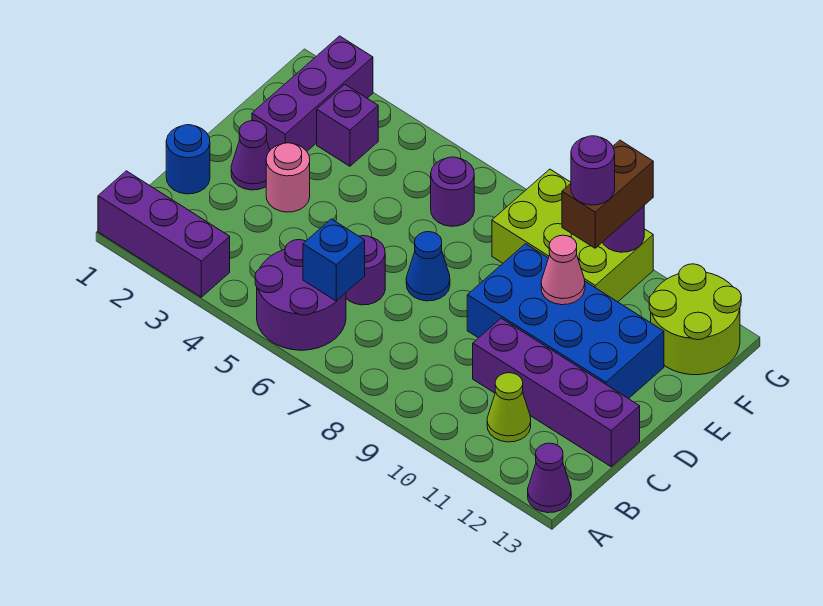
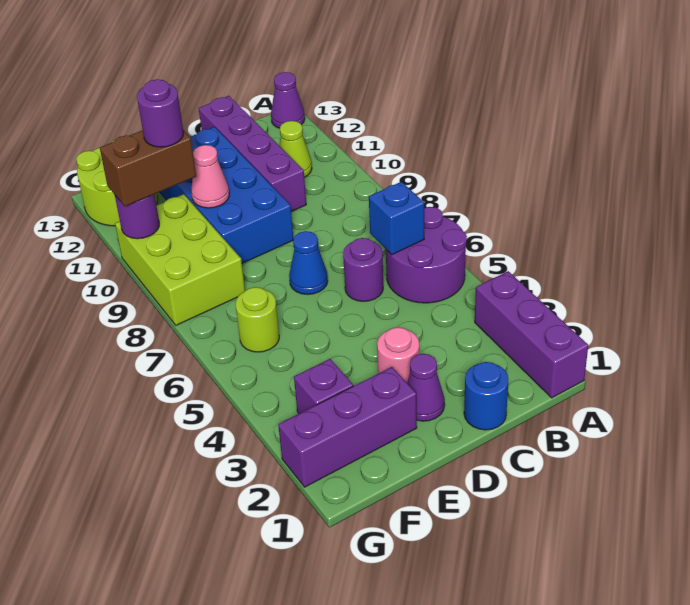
purple 1x1 round brick [431,157,474,226] -> lime 1x1 round brick [236,287,279,352]

